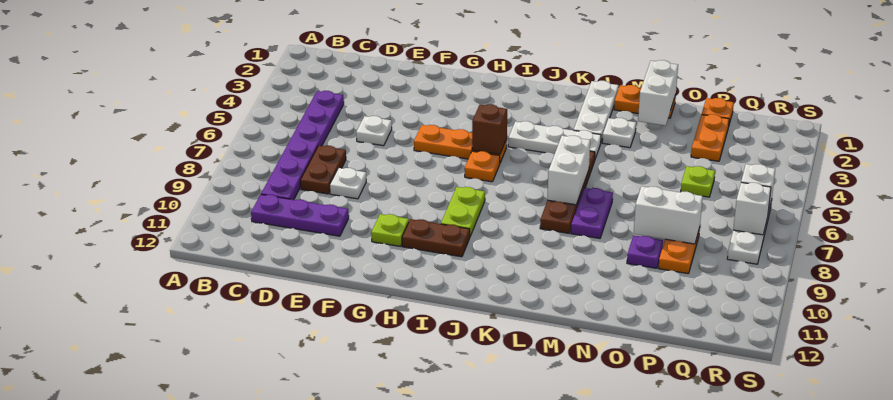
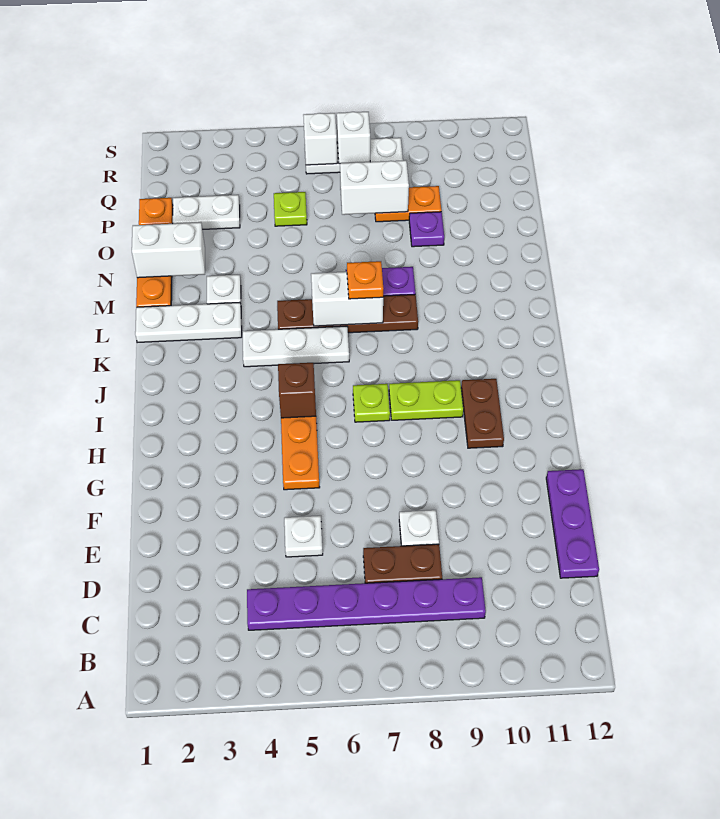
purple 1x3 plate [251,194,349,236] -> purple 1x3 plate moved to [546,469,599,578]
lime 1x1 plate [371,214,409,246] -> lime 1x1 plate moved to [353,384,390,422]
orange 1x1 plate [465,151,500,182] -> orange 1x1 plate moved to [347,261,383,299]
white 1x3 plate [508,121,601,159] -> white 1x3 plate turned to [242,326,349,367]
white 1x2 brick [634,186,703,244] -> white 1x2 brick turned to [340,160,409,215]
orange 1x2 plate [691,114,729,161] -> white 1x2 plate [173,195,240,229]

